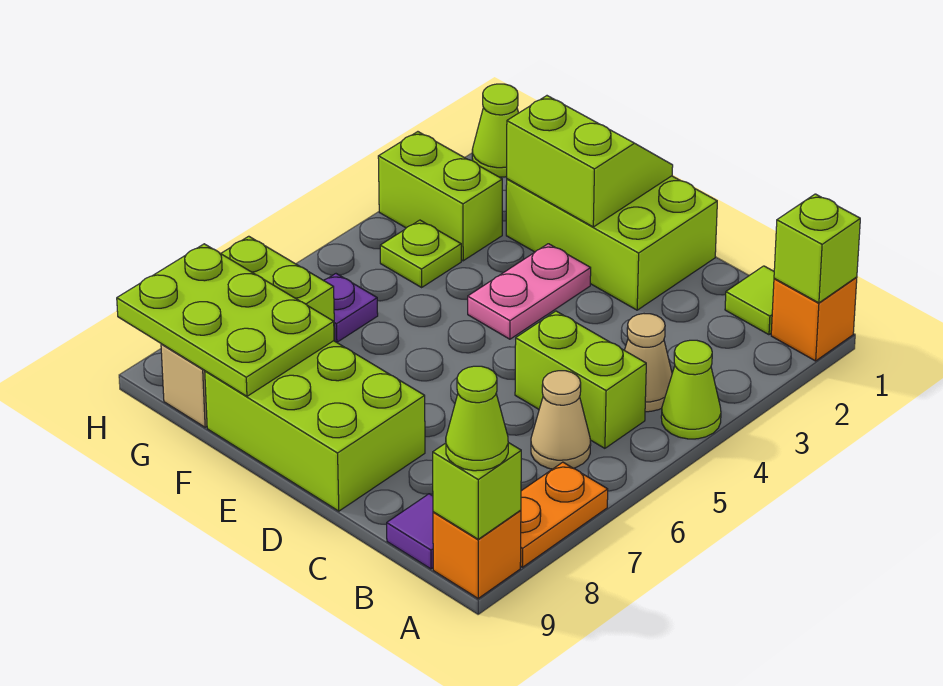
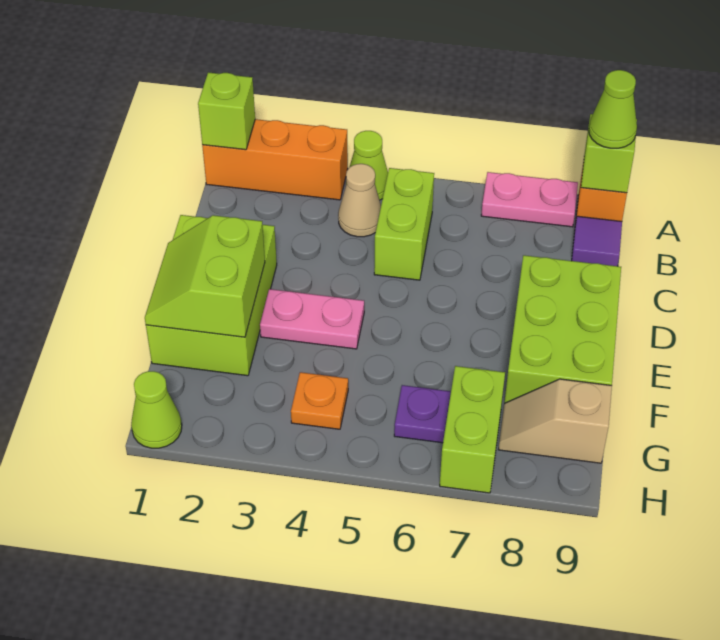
orange 1x1 brick [771,277,857,361] -> orange 1x3 brick [202,119,348,200]
orange 1x2 plate [520,462,608,567] -> pink 1x2 plate [481,172,578,227]
lime 1x1 tile [725,266,774,335] -> none
tan 1x1 cone [531,371,591,469] -> none
lime 2x3 plate [117,244,334,396] -> none
lime 1x2 brick [378,132,502,261] -> none
lime 1x1 plate [380,220,461,287] -> orange 1x1 plate [291,372,348,429]

